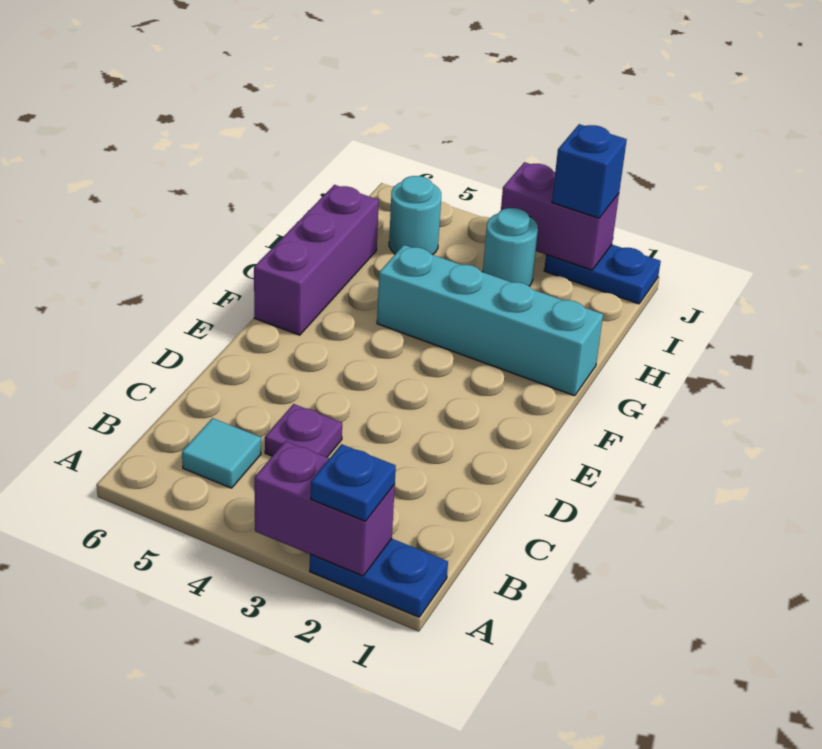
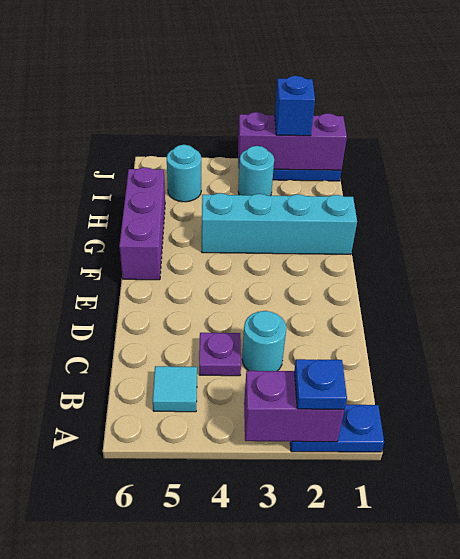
none -> cyan 1x1 round brick [242,311,286,371]
purple 1x2 brick [501,162,619,270] -> purple 1x3 brick [238,112,347,170]

